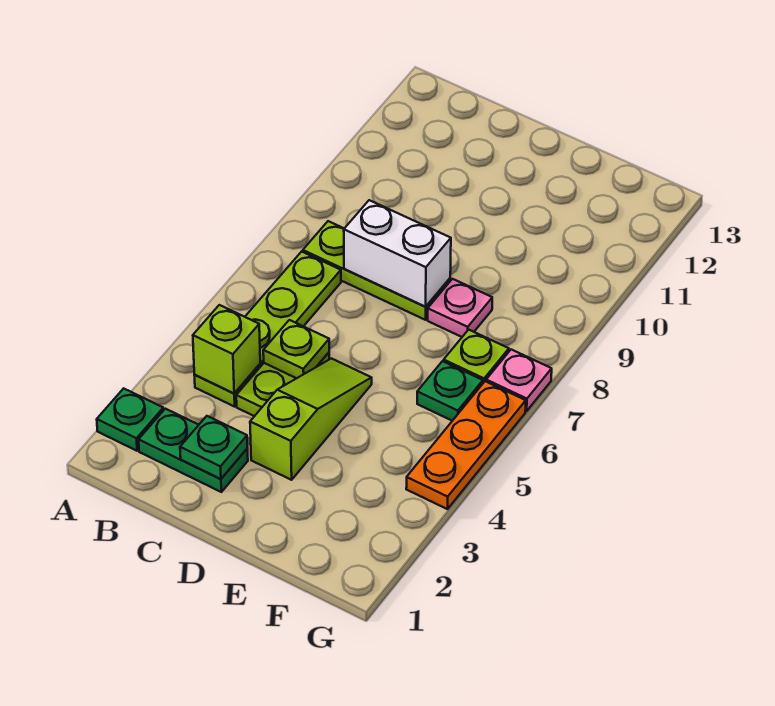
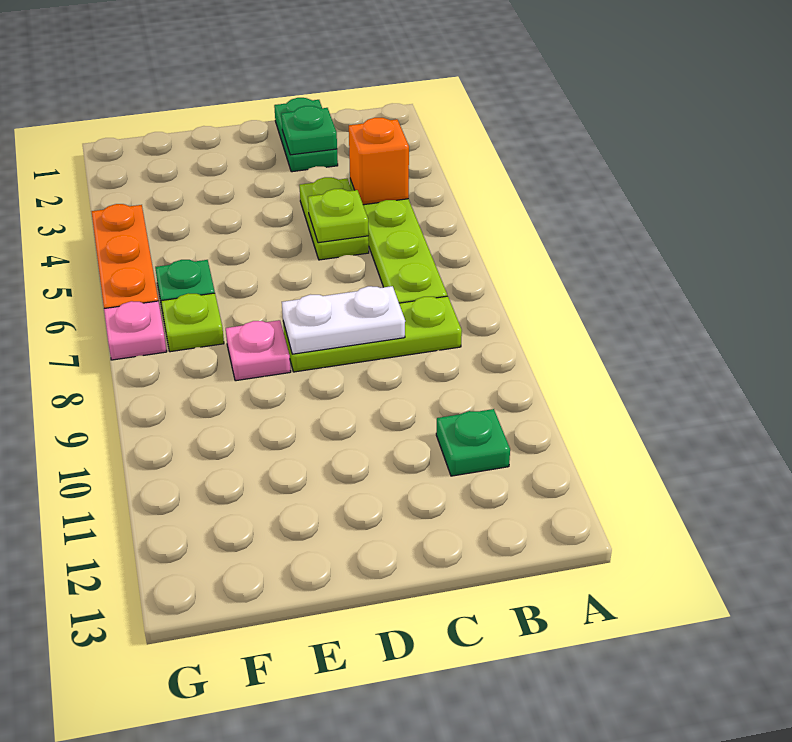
green 1x1 plate [97,388,163,451] -> green 1x1 plate moved to [436,409,510,476]
green 1x2 plate [139,409,248,492] -> green 1x2 plate turned to [274,98,338,172]
lime 1x1 brick [193,305,260,393] -> orange 1x1 brick [349,118,409,205]
white 1x2 brick [344,200,451,307] -> white 1x2 plate [282,286,405,354]
lime 1x3 slope [250,359,372,480] -> none

